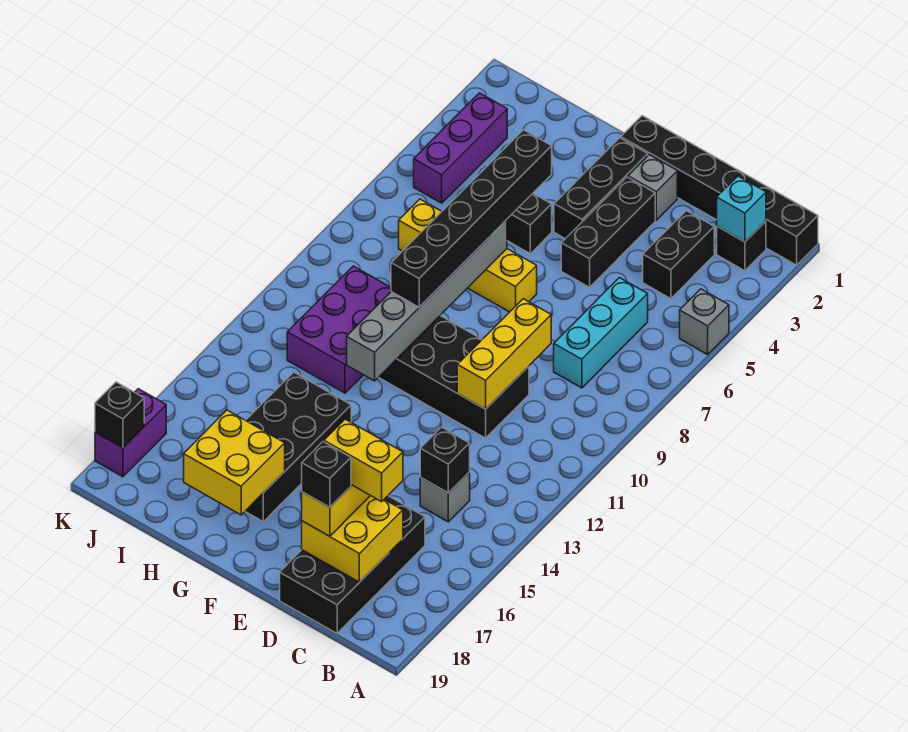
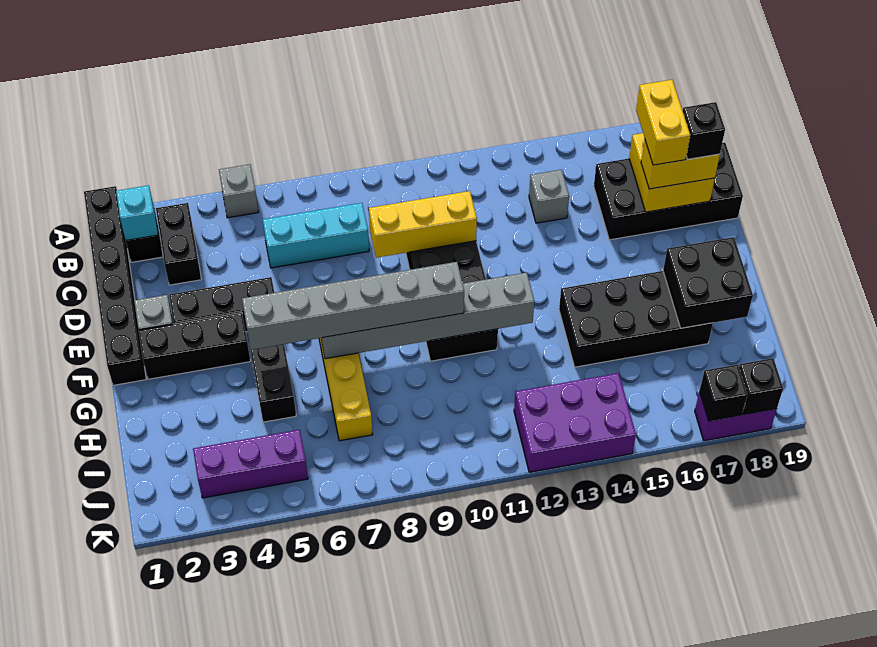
black 1x2 brick [643,211,714,299] -> black 1x2 brick turned to [156,203,201,285]
black 1x1 brick [420,427,470,493] -> black 1x1 brick moved to [699,365,748,421]
black 1x6 brick [391,130,552,307] -> grey 1x6 brick [242,262,464,350]
yellow 2x2 brick [184,410,285,515] -> black 2x2 brick [663,237,753,328]
purple 2x3 brick [287,266,391,393] -> purple 2x3 brick moved to [514,373,636,472]

